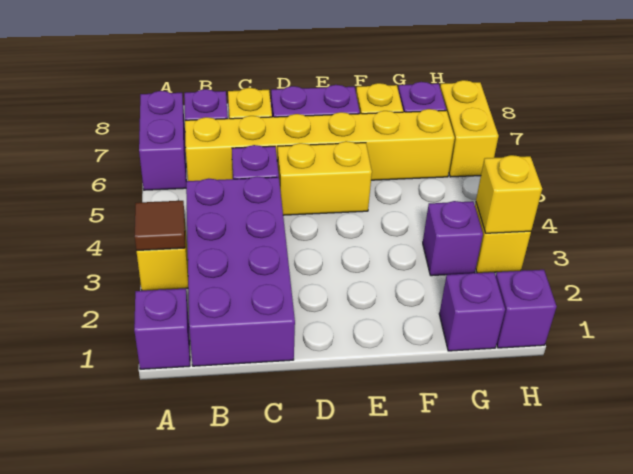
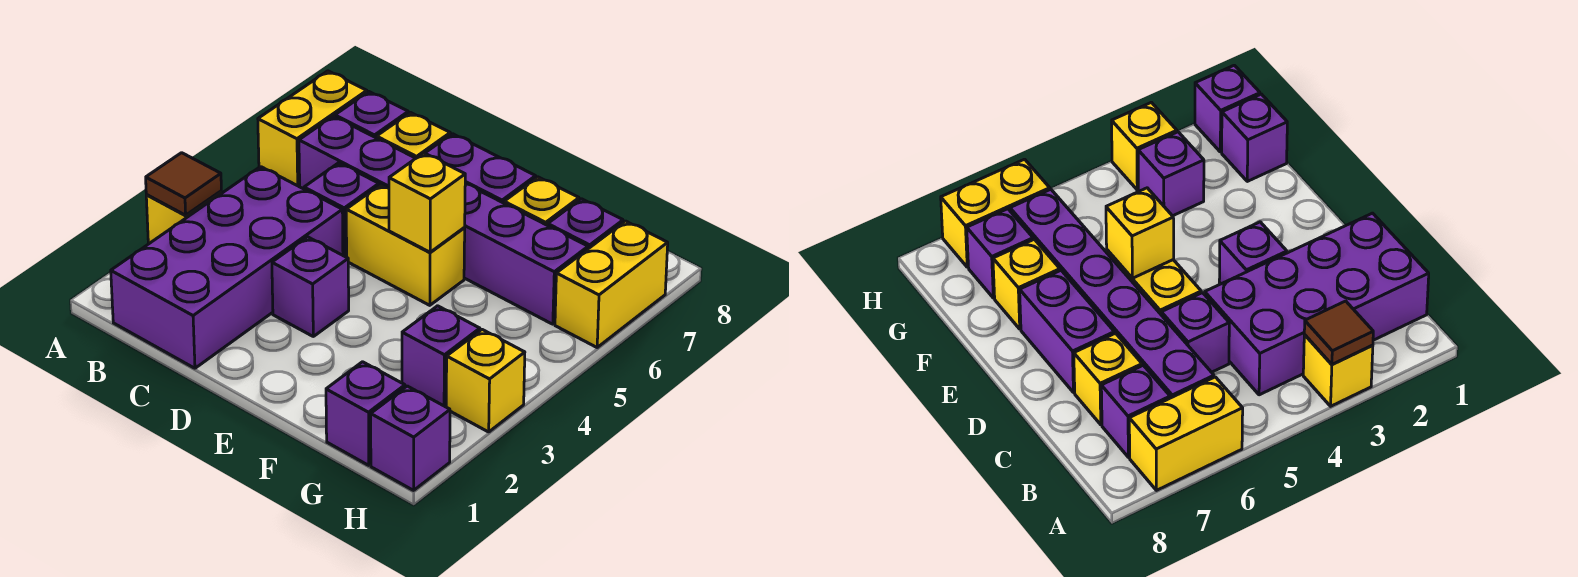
purple 1x1 brick [134,288,190,369] -> purple 1x1 brick moved to [272,237,349,336]
purple 1x2 brick [139,91,186,190] -> yellow 1x2 brick [258,71,367,187]
yellow 1x6 brick [185,109,455,181] -> purple 1x6 brick [299,116,588,324]
yellow 1x1 brick [476,155,542,233] -> yellow 1x1 brick moved to [389,153,465,252]

